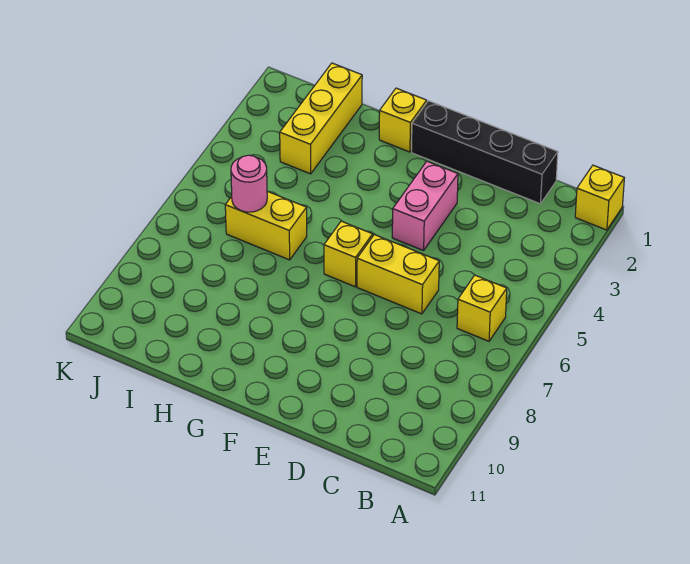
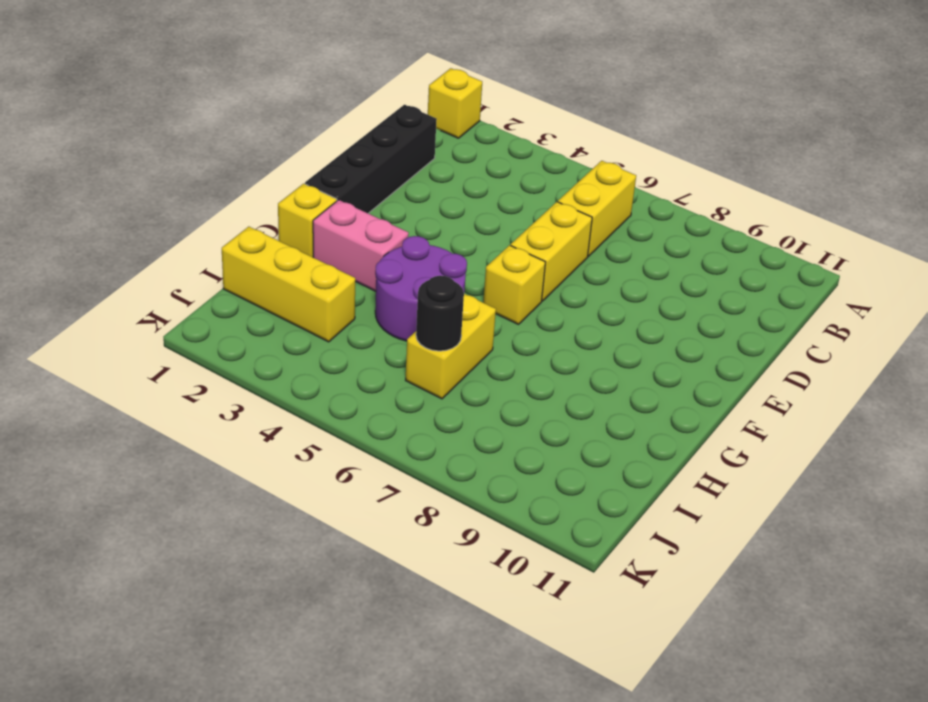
yellow 1x1 brick [457,275,507,341] -> yellow 1x2 brick [558,161,636,256]
pink 1x2 brick [392,161,458,251] -> pink 1x2 brick moved to [313,200,409,291]
none -> purple 2x2 round brick [375,236,467,341]
pink 1x1 round brick [231,155,267,212] -> black 1x1 round brick [416,276,464,351]

